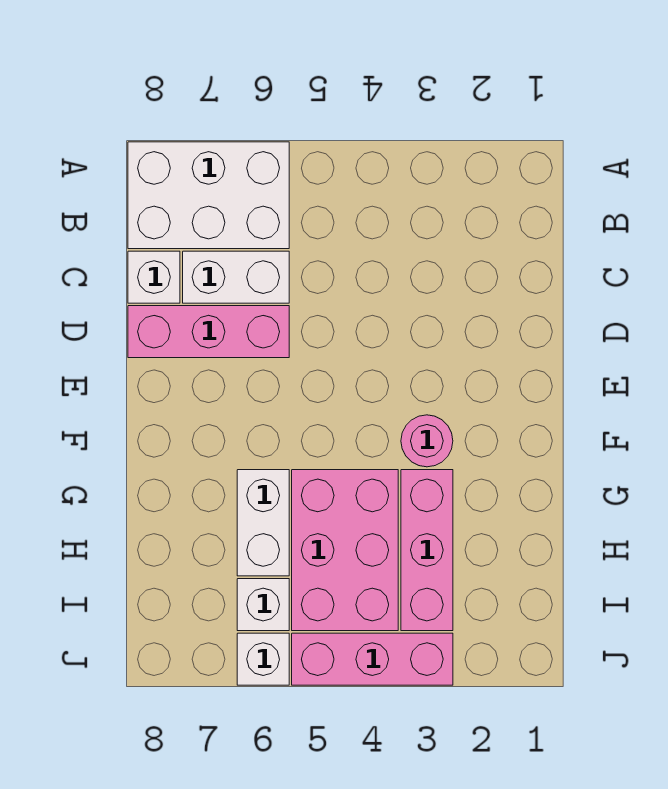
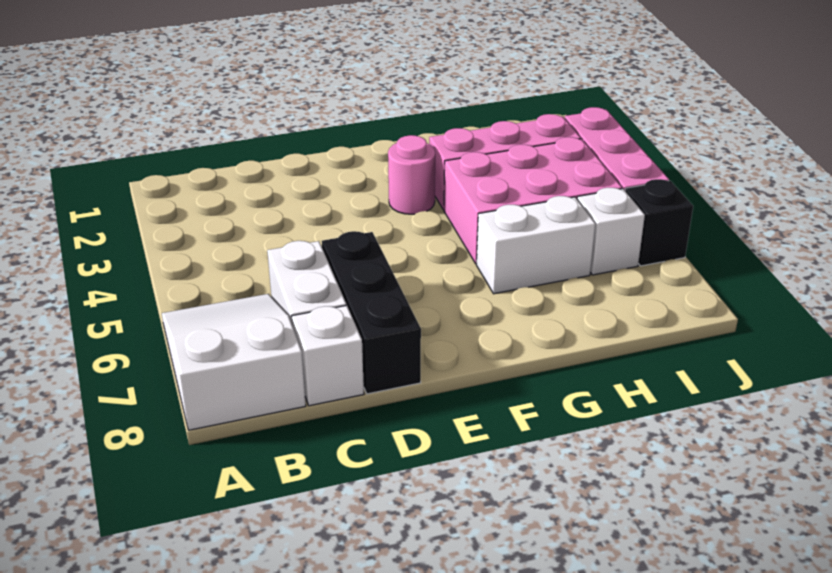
white 2x3 brick [128,142,289,249] -> white 2x3 slope [162,294,306,430]
pink 1x3 brick [128,306,289,358] -> black 1x3 brick [322,231,421,394]
white 1x1 brick [237,633,289,685] -> black 1x1 brick [625,179,693,266]

